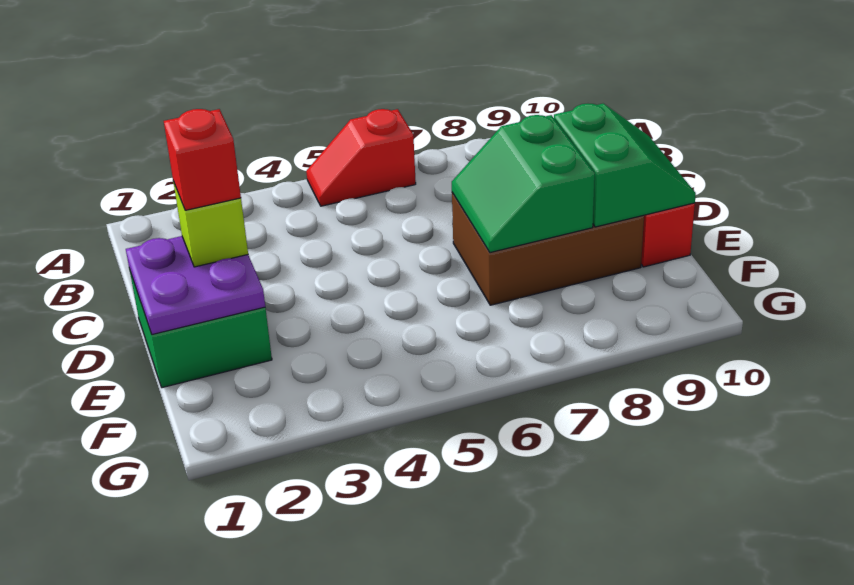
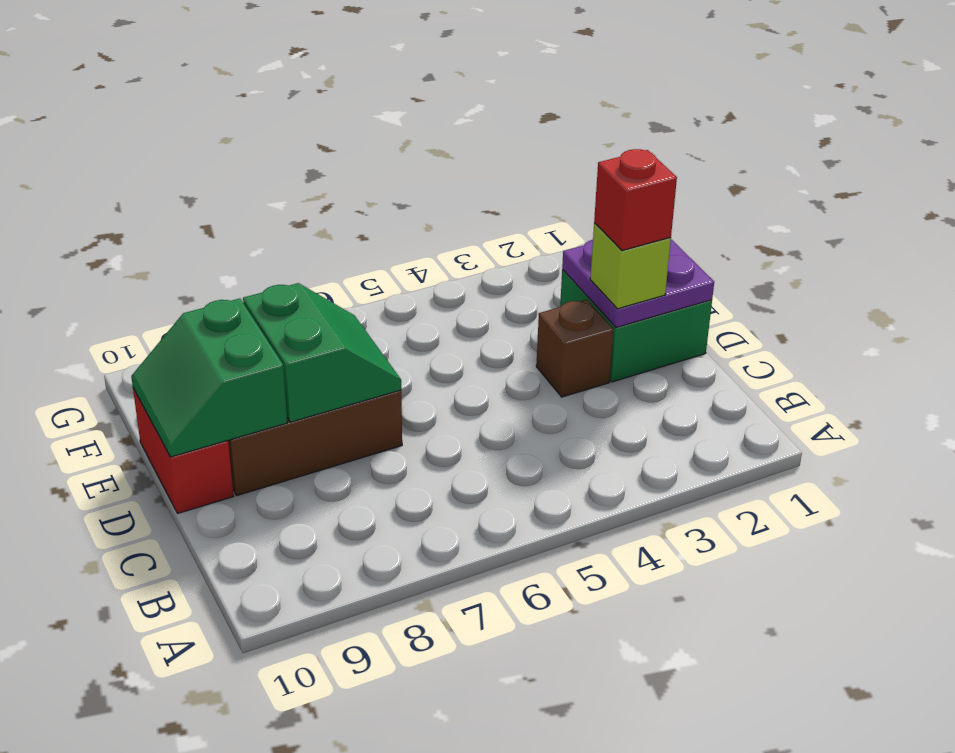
red 1x2 slope [306,109,416,206] -> none
none -> brown 1x1 brick [536,300,613,397]

